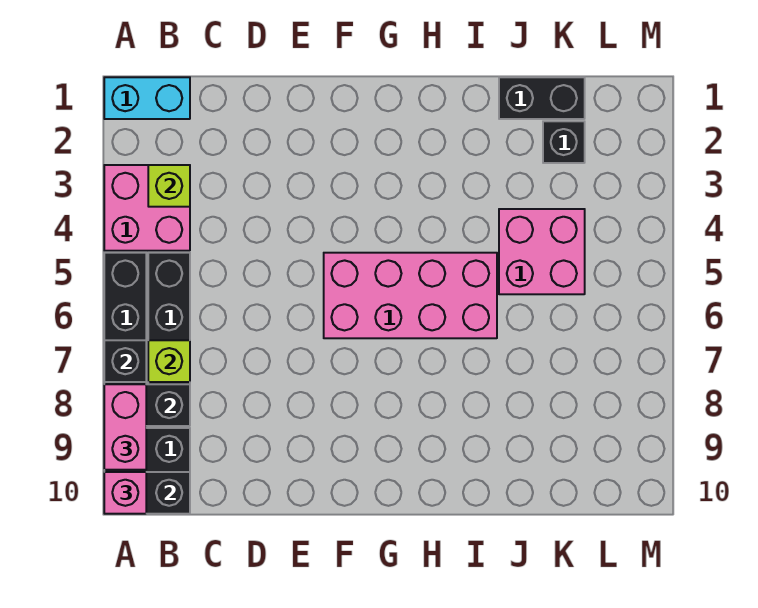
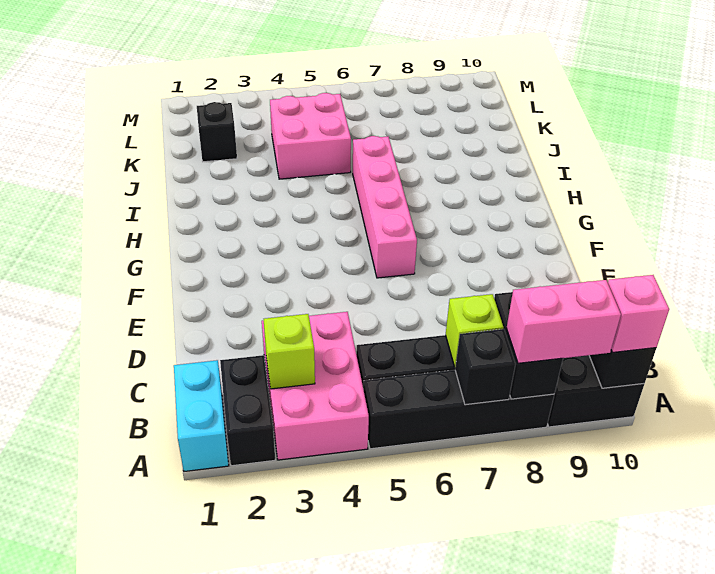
pink 2x2 brick [104,165,190,251] -> pink 2x3 brick [262,312,369,460]
pink 2x4 brick [324,253,497,338] -> pink 1x4 brick [353,136,417,278]
black 1x2 brick [499,77,585,119] -> black 1x2 brick moved to [220,355,275,466]

